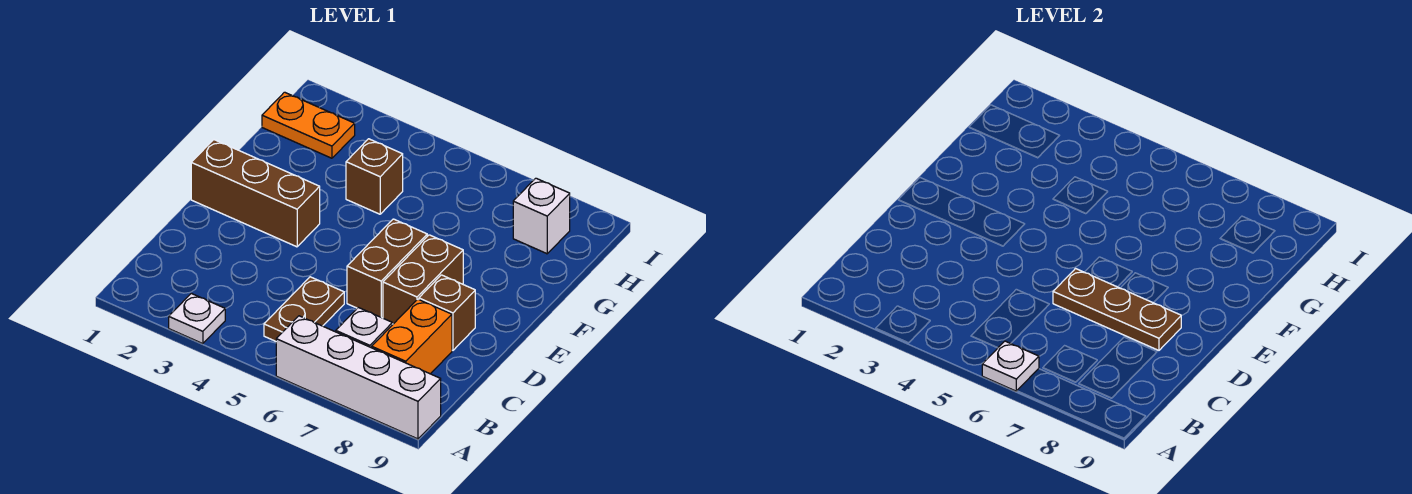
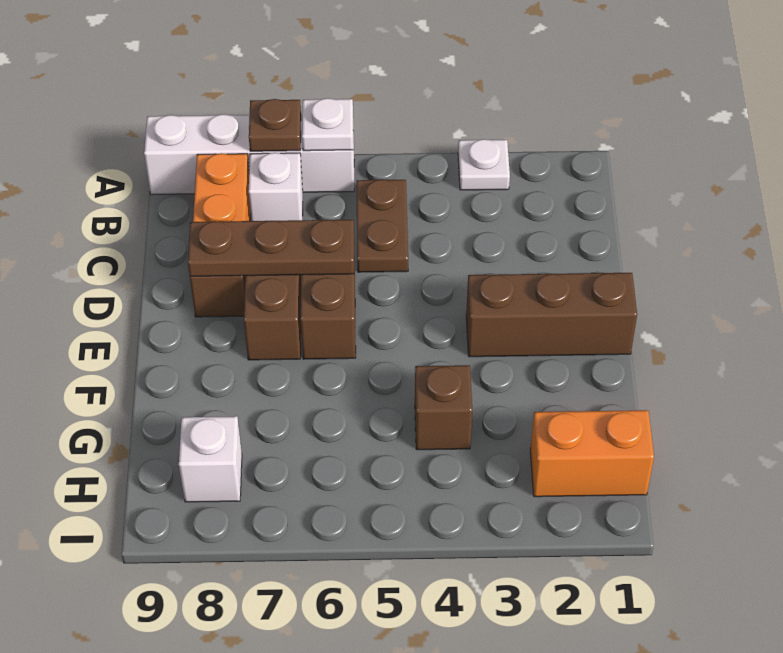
none -> brown 1x1 plate [249,99,301,151]
orange 1x2 plate [262,92,355,158] -> orange 1x2 brick [530,410,654,497]

